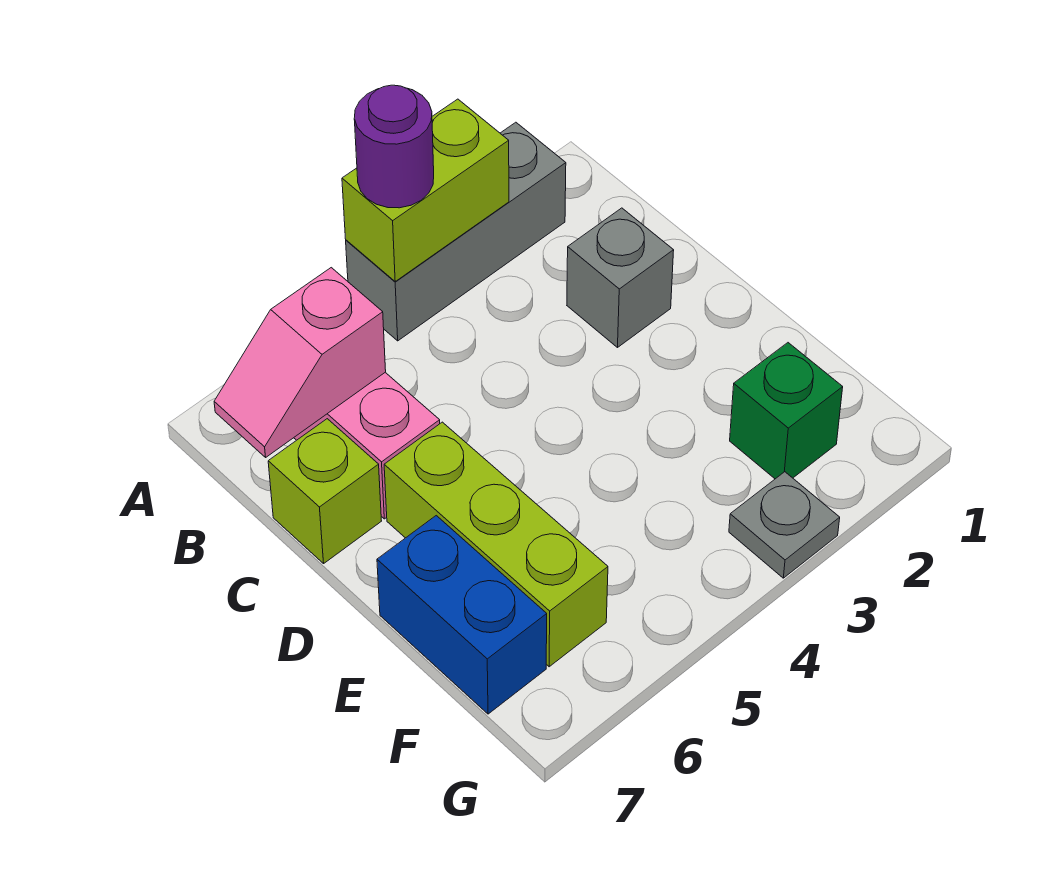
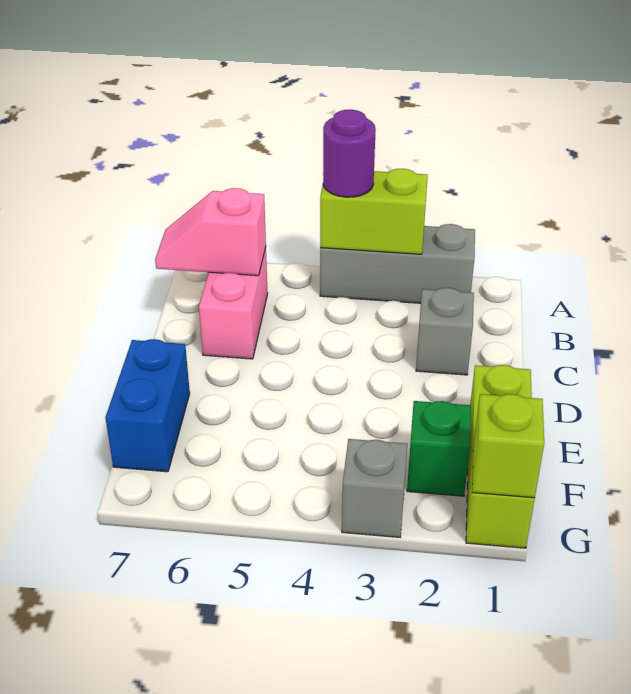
lime 1x1 brick [268,419,381,563] -> lime 1x1 brick moved to [472,394,544,498]
lime 1x3 brick [384,422,608,667] -> lime 1x3 brick moved to [466,365,535,548]
grey 1x1 plate [729,472,840,578] -> grey 1x1 brick [342,439,407,537]

